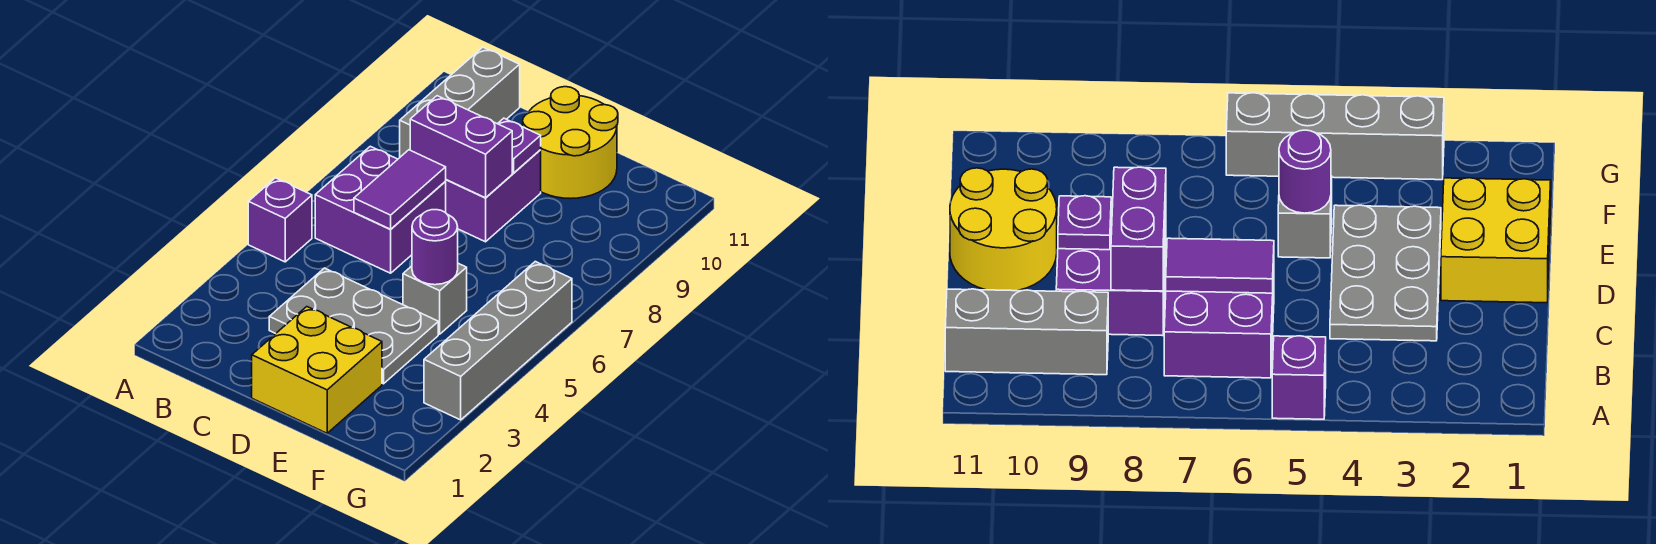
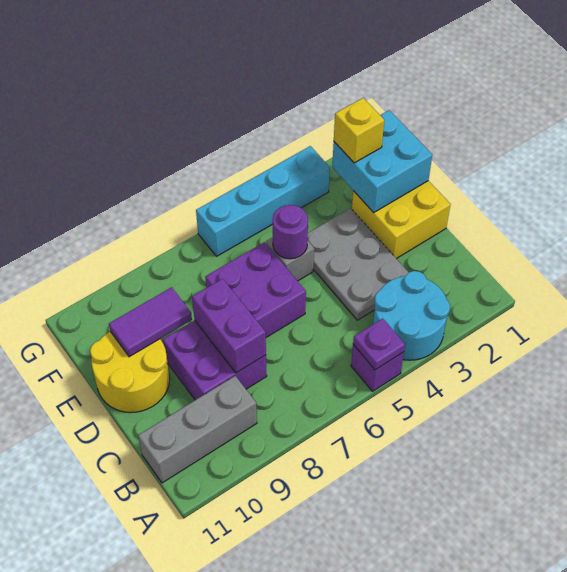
none -> cyan 2x2 round brick [373,271,450,360]
purple 2x2 brick [315,146,446,273] -> purple 2x2 brick moved to [205,242,306,337]
purple 1x2 tile [354,150,446,229] -> purple 1x2 tile moved to [109,287,192,357]
purple 1x1 plate [498,118,541,173] -> purple 1x1 plate moved to [353,319,405,370]
none -> cyan 2x2 brick [332,110,432,213]
none -> yellow 1x1 brick [334,98,384,163]
grey 1x4 brick [424,262,572,420] -> cyan 1x4 brick [196,146,330,256]

